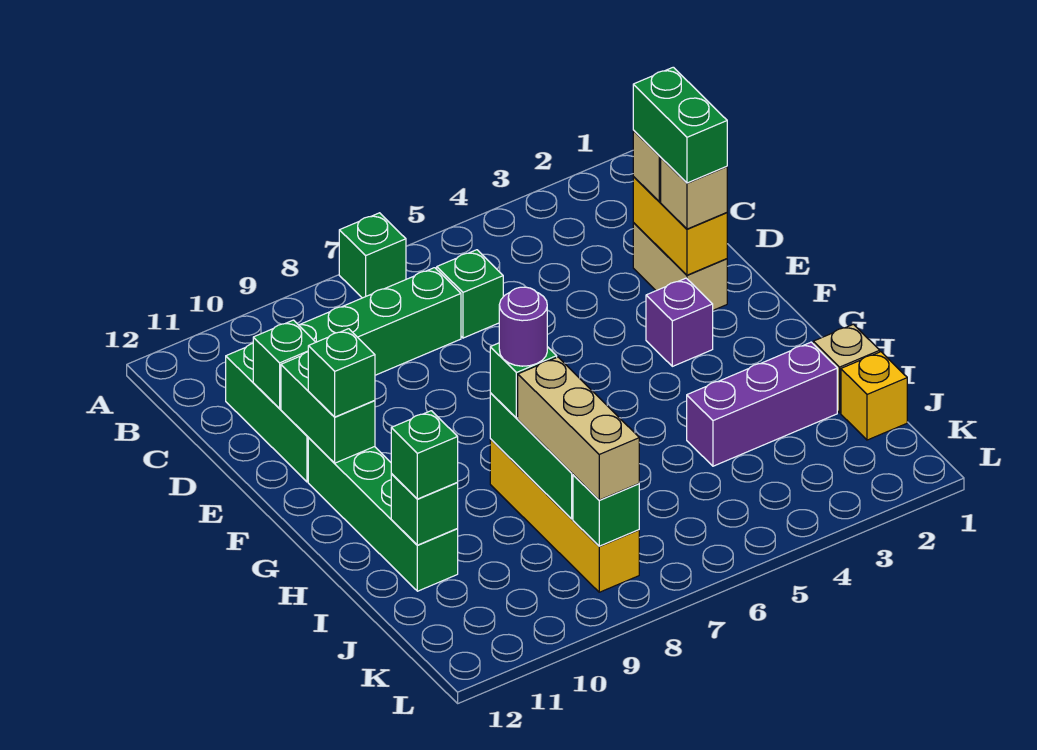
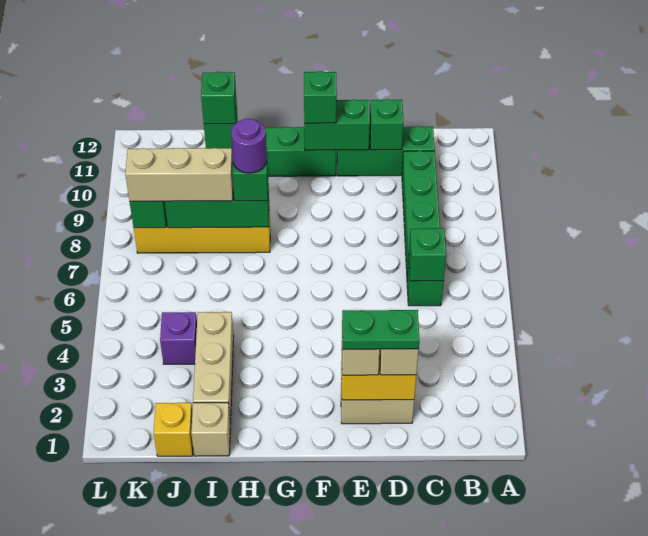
green 1x1 brick [339,213,406,298] -> green 1x1 brick moved to [409,228,446,281]
green 1x2 brick [633,67,727,183] -> green 1x2 plate [342,310,419,349]
purple 1x1 brick [646,278,713,366] -> purple 1x1 brick moved to [160,312,197,364]
purple 1x3 brick [687,342,837,466] -> tan 1x3 brick [193,312,234,424]

